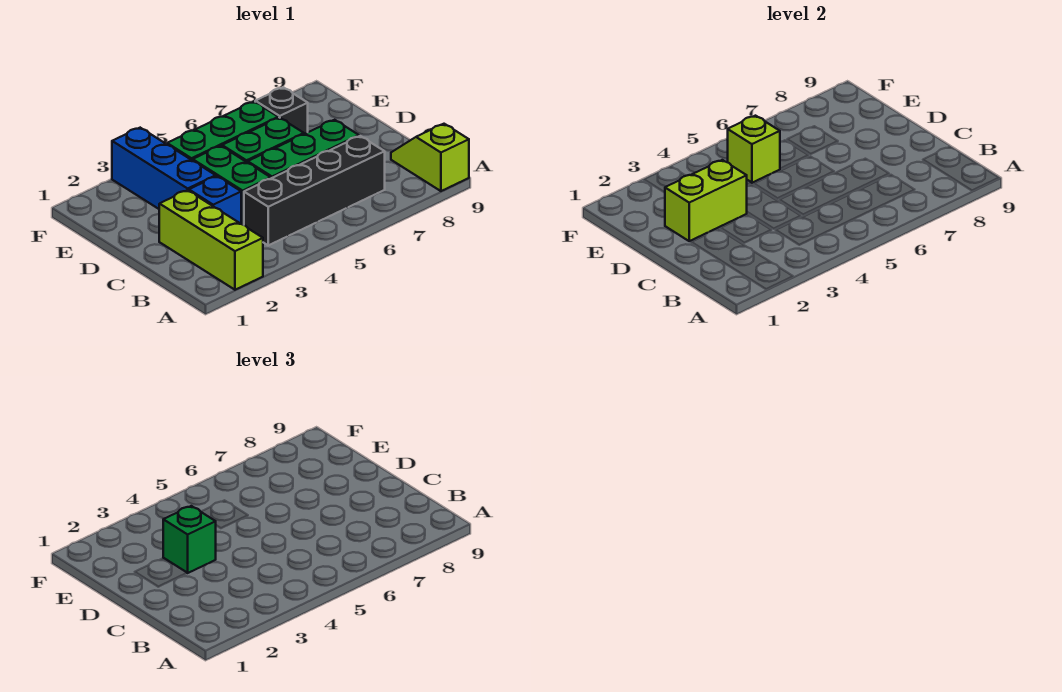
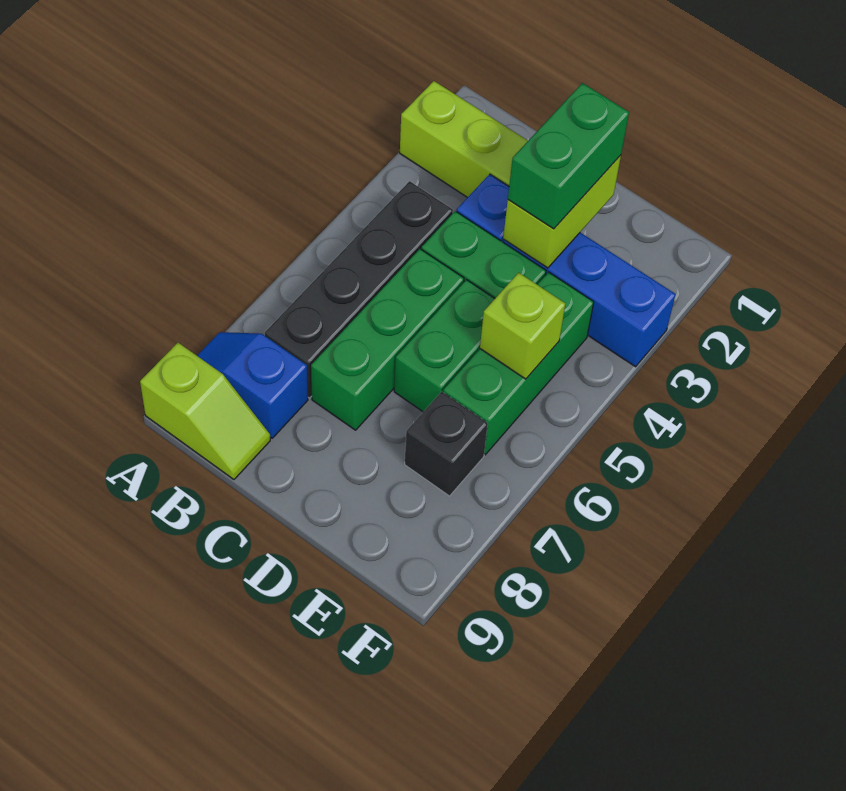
none -> blue 1x2 slope [197,332,308,438]
green 1x1 brick [163,506,216,573] -> green 1x2 brick [508,83,629,229]

